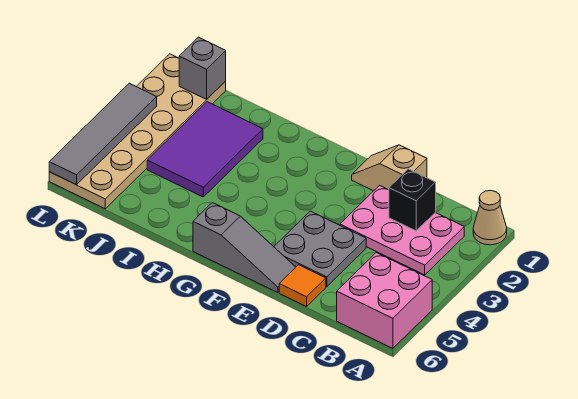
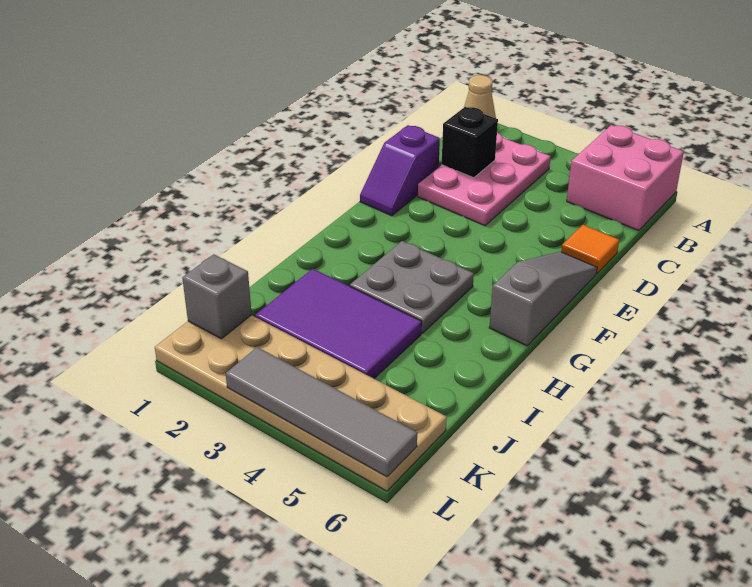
tan 1x2 slope [352,145,427,191] -> purple 1x2 slope [360,125,440,216]
grey 2x2 plate [274,211,366,287] -> grey 2x2 plate moved to [350,241,474,333]

